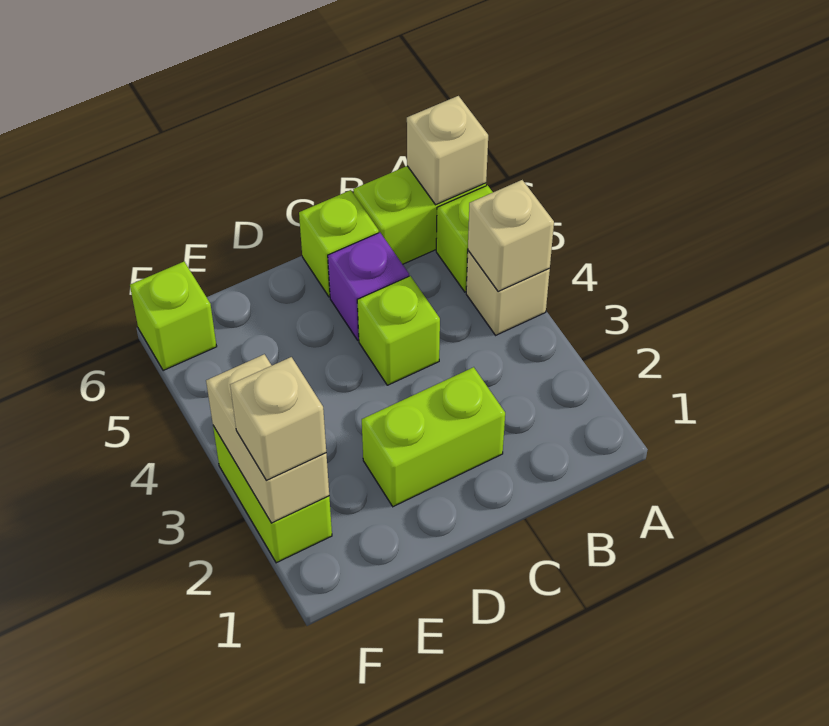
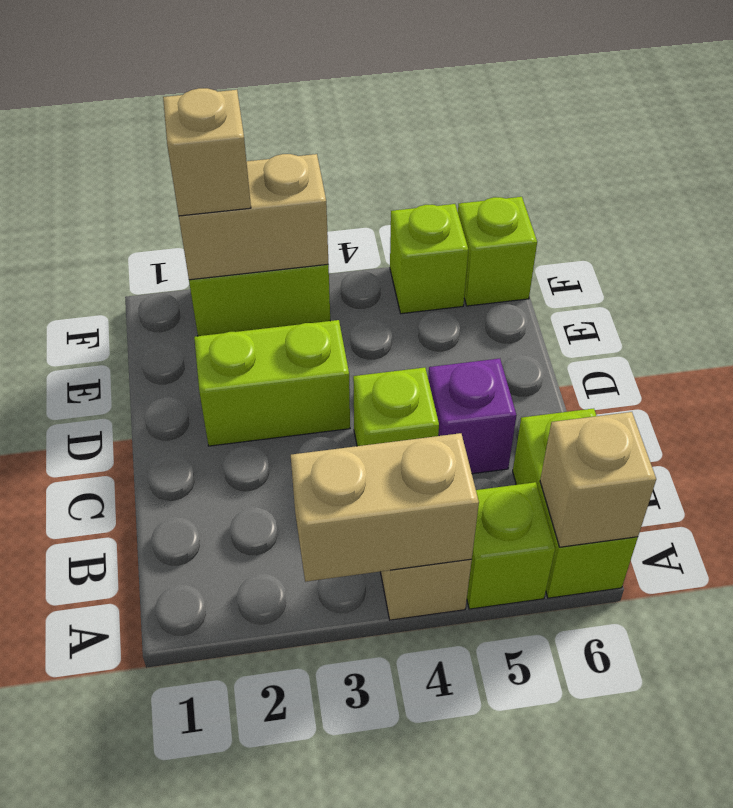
tan 1x1 brick [468,180,554,292] -> tan 1x2 brick [291,433,479,582]
lime 1x2 brick [362,367,505,507] -> lime 1x2 brick turned to [194,320,350,446]
lime 1x1 brick [299,190,379,297] -> lime 1x1 brick moved to [390,204,468,314]

